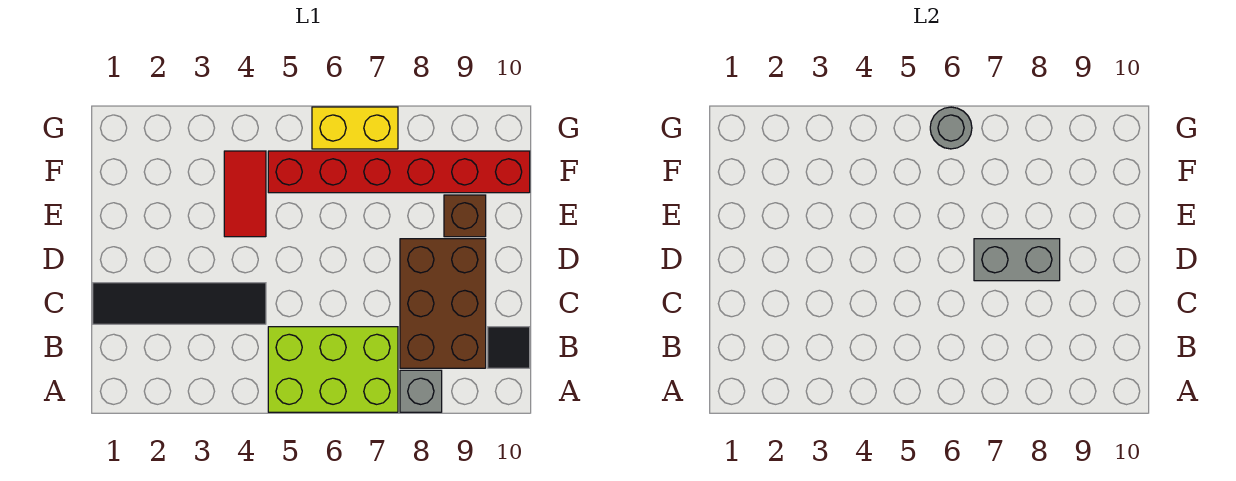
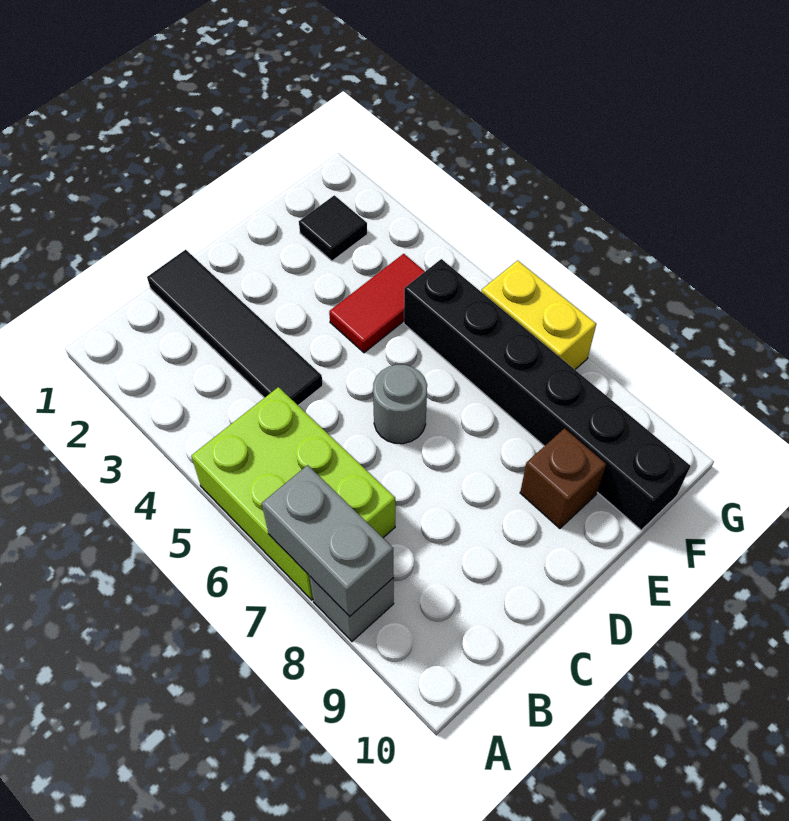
brown 2x3 brick [400,239,486,368] -> none
black 1x1 tile [488,327,530,368] -> black 1x1 tile moved to [299,195,367,261]
grey 1x2 brick [974,239,1060,281] -> grey 1x2 brick moved to [262,465,394,616]
red 1x6 brick [268,151,530,193] -> black 1x6 brick [404,259,690,530]
grey 1x1 round brick [930,107,972,149] -> grey 1x1 round brick moved to [373,365,427,444]

